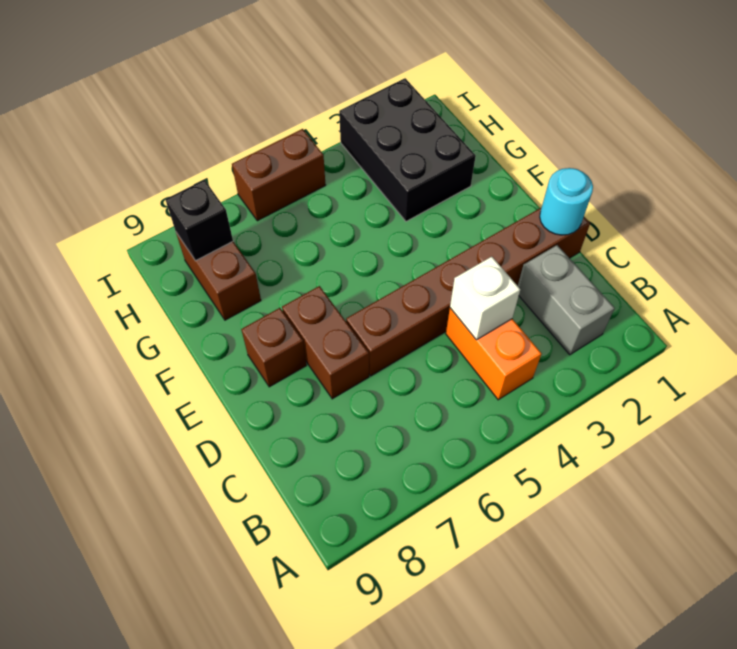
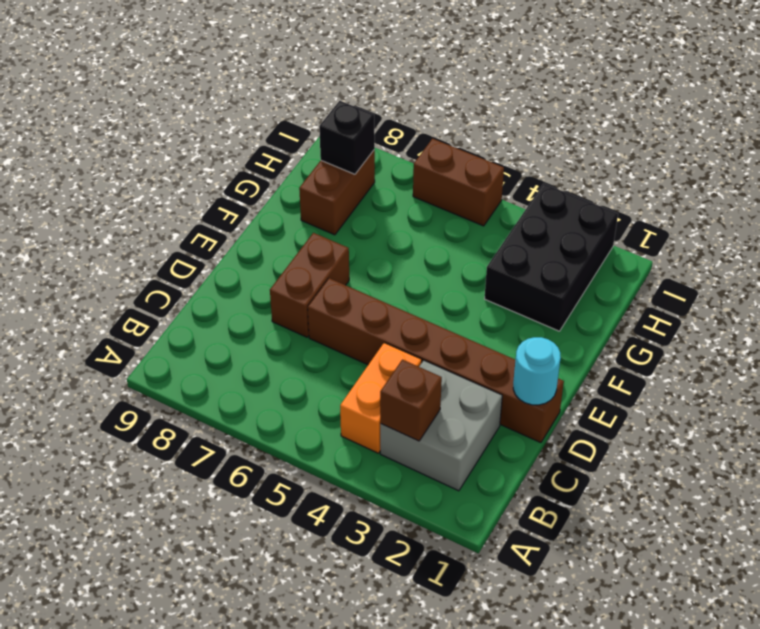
grey 1x2 brick [518,245,614,355] -> grey 2x2 brick [380,360,502,491]
white 1x1 brick [450,257,520,340] -> none
brown 1x1 brick [241,308,306,387] -> brown 1x1 brick moved to [380,360,442,441]

